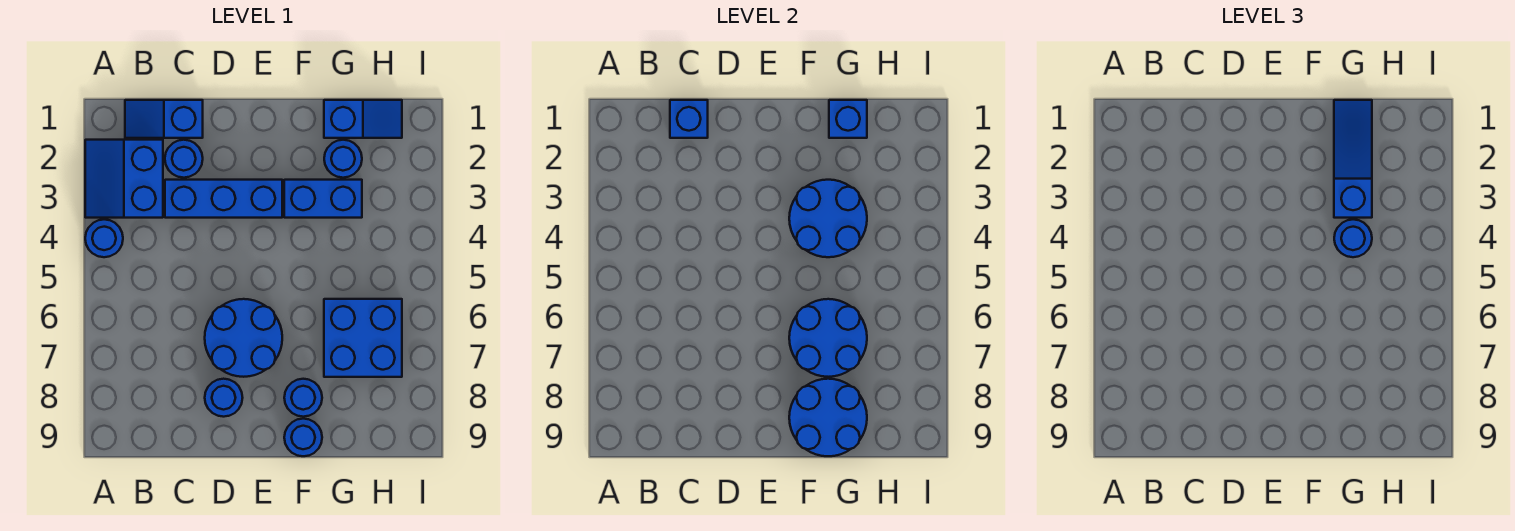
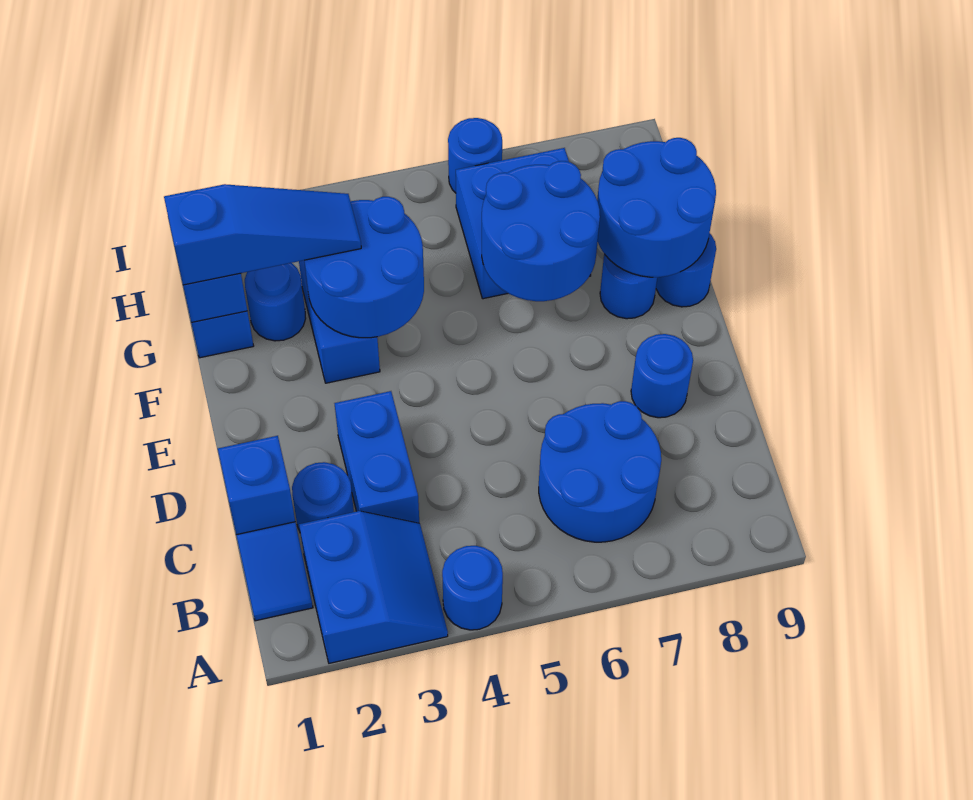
blue 2x2 slope [85,140,163,218] -> blue 2x2 slope turned to [299,511,448,663]
blue 1x3 brick [165,180,282,218] -> blue 1x2 brick [334,391,419,523]
blue 2x2 round brick [205,299,282,377] -> blue 2x2 round brick moved to [539,401,661,542]
blue 1x3 slope [1334,100,1372,218] -> blue 1x3 slope turned to [164,184,361,285]
blue 1x1 round brick [1334,219,1372,257] -> blue 1x1 round brick moved to [448,118,502,193]

